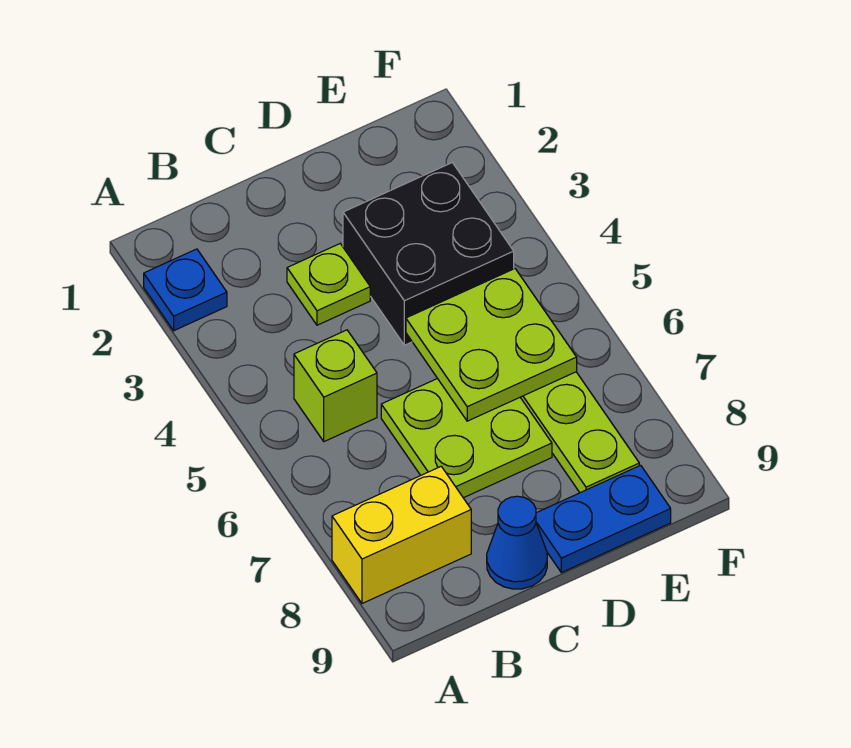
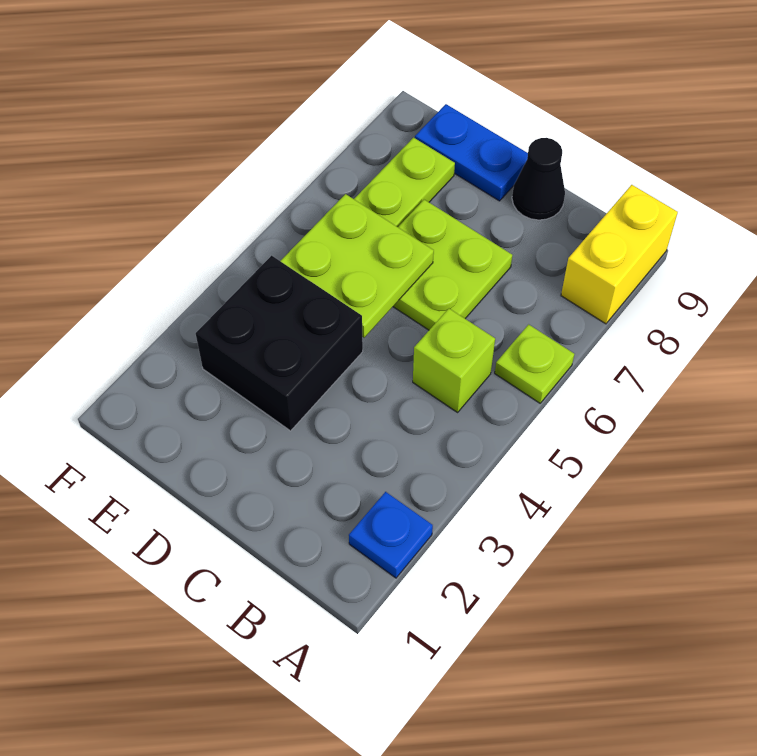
yellow 1x2 brick [332,467,471,603] -> yellow 1x2 brick turned to [561,185,678,324]
lime 1x1 plate [287,244,370,325] -> lime 1x1 plate moved to [495,324,574,403]
blue 1x1 cone [487,496,547,589] -> black 1x1 cone [512,138,565,220]

